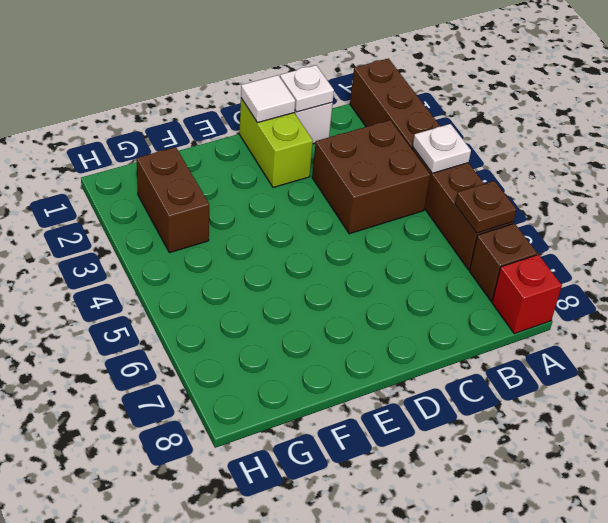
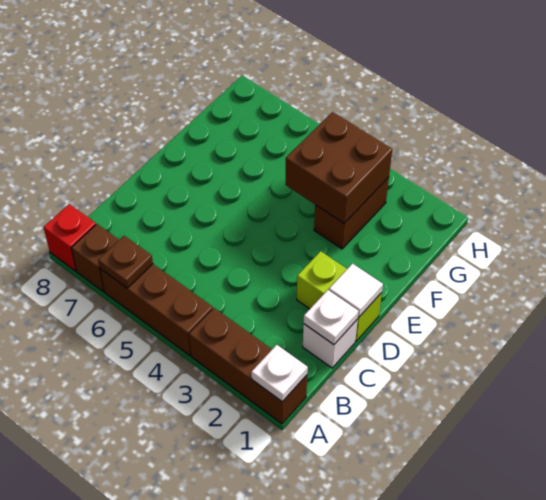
white 1x1 plate [413,124,471,173] -> white 1x1 plate moved to [251,345,308,402]
brown 2x2 brick [312,120,430,234] -> brown 2x2 brick moved to [285,112,392,223]
brown 1x2 brick [137,147,209,253] -> brown 1x2 brick turned to [314,177,389,249]

